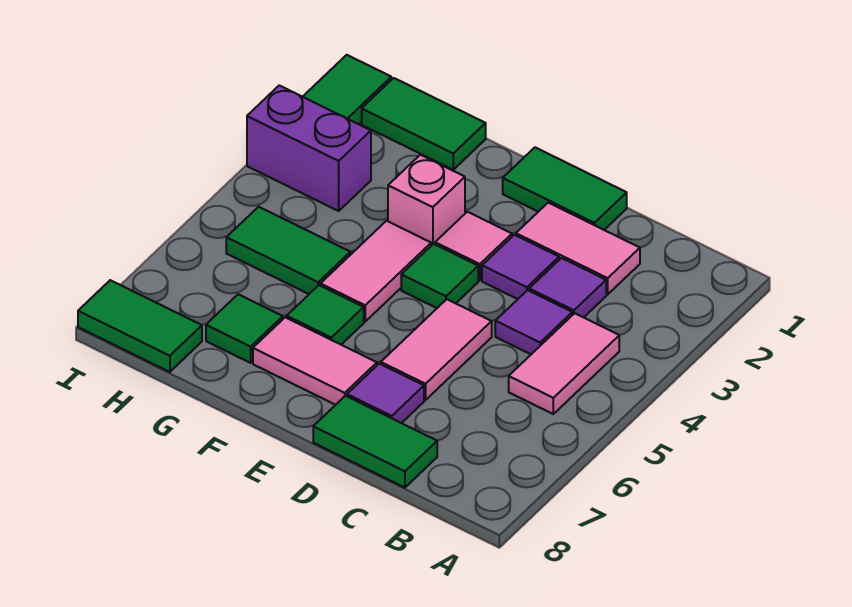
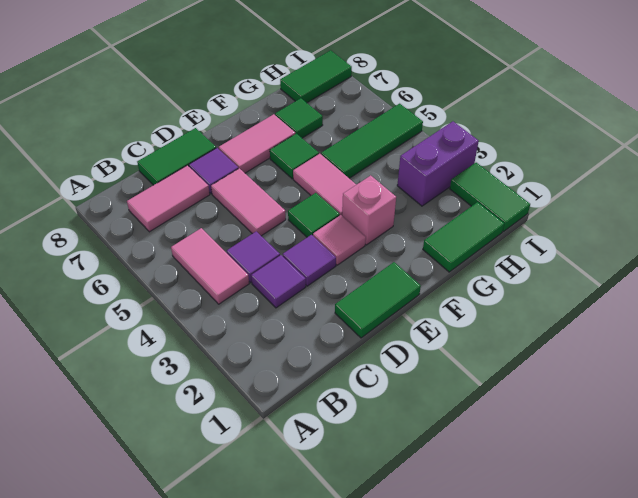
pink 1x2 tile [516,203,640,294] -> pink 1x2 tile moved to [127,165,210,232]
green 1x2 tile [226,207,350,294] -> green 1x3 tile [321,104,423,178]

